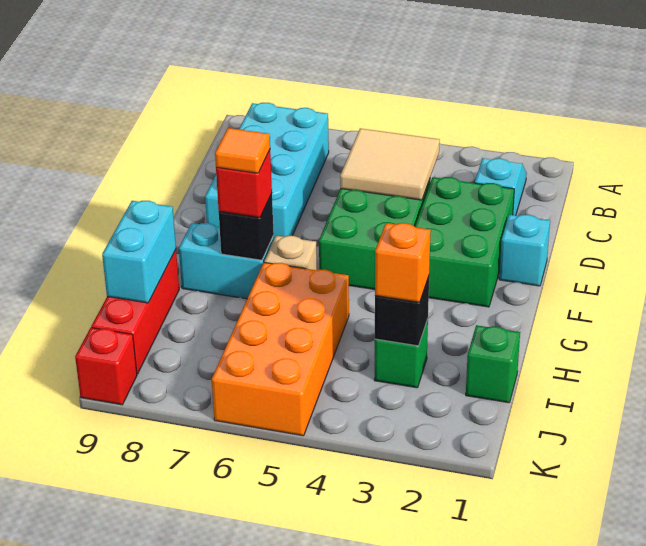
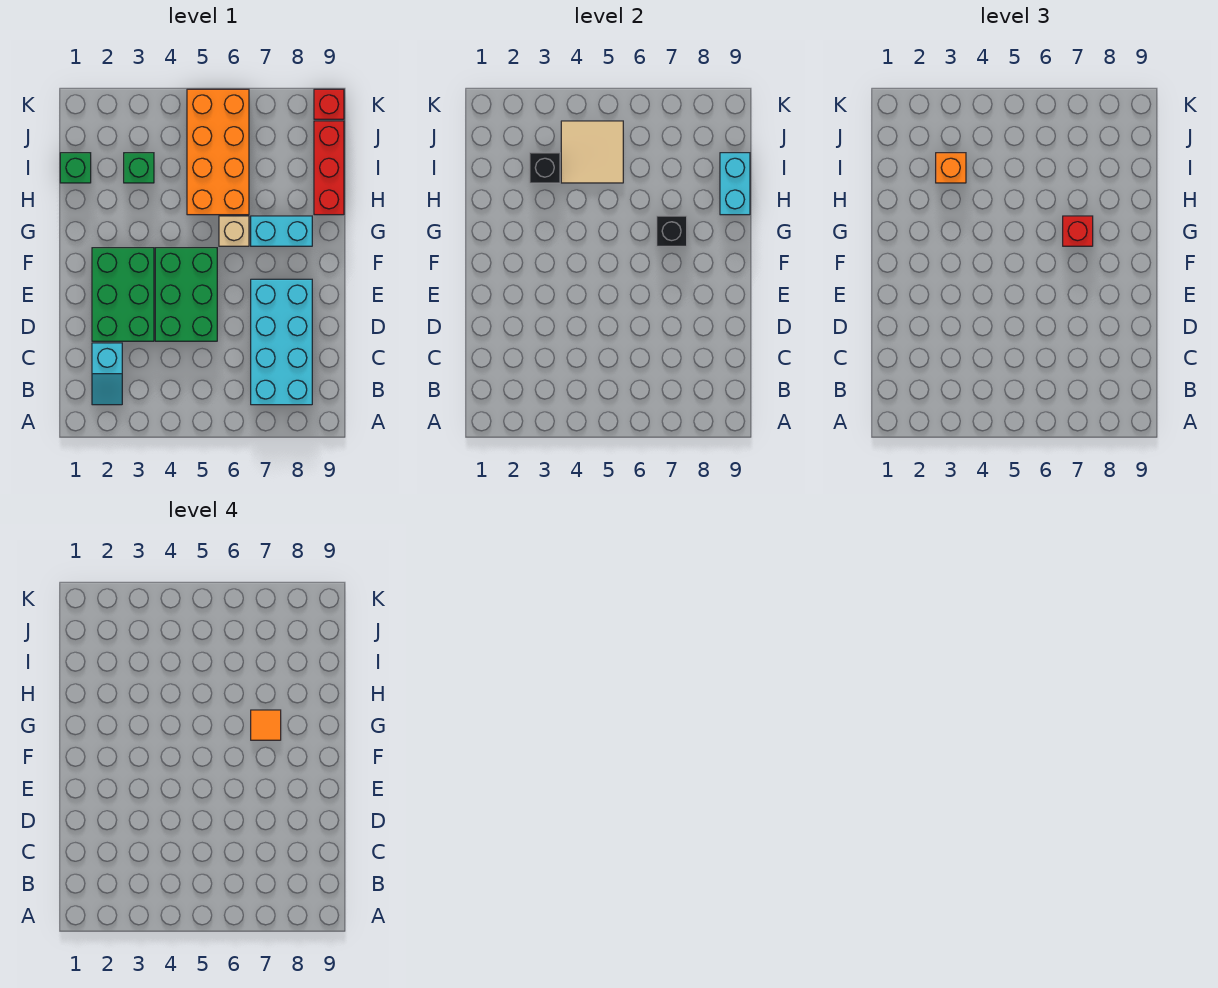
tan 2x2 tile [340,128,440,200] -> tan 2x2 tile moved to [561,121,623,183]
cyan 1x1 brick [499,214,550,286] -> none

